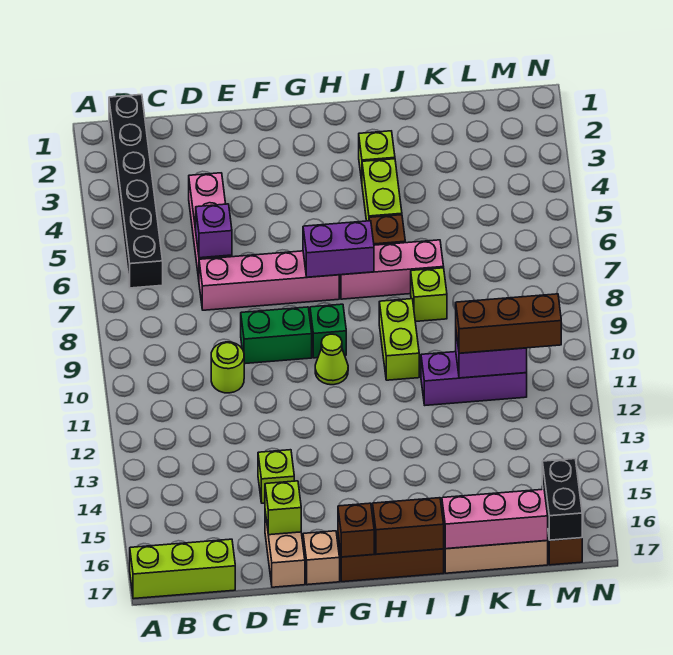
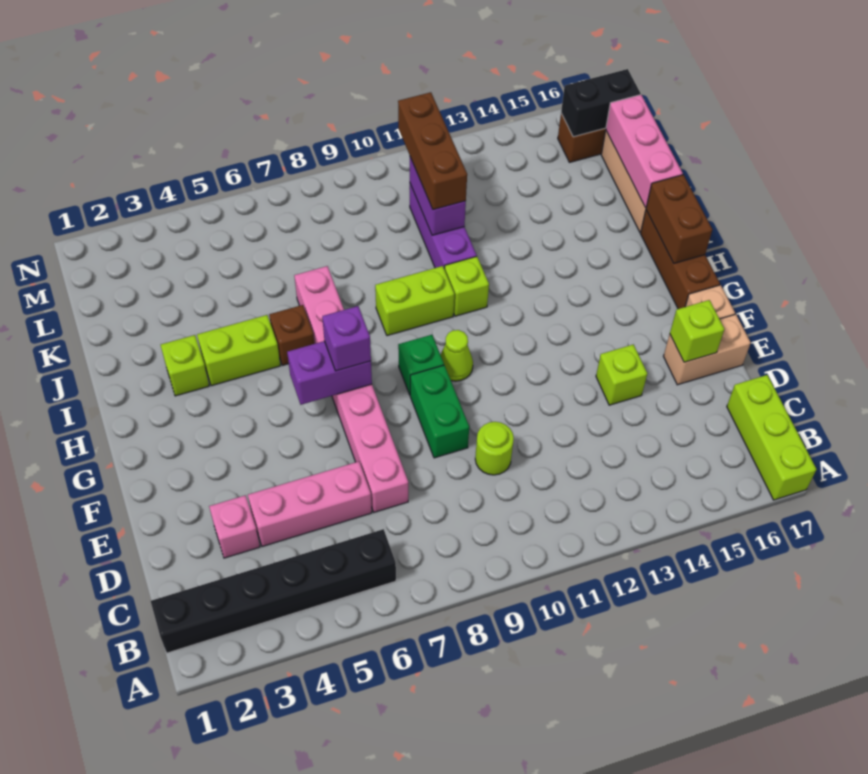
none -> pink 1x1 brick [209,495,260,558]
purple 1x1 brick [196,204,232,258] -> purple 1x1 brick moved to [322,306,371,371]
purple 1x2 brick [303,221,374,277] -> purple 1x2 brick turned to [287,341,372,405]
brown 1x1 brick [338,503,374,557] -> none
lime 1x1 brick [411,268,447,322] -> lime 1x1 brick moved to [444,257,489,316]

